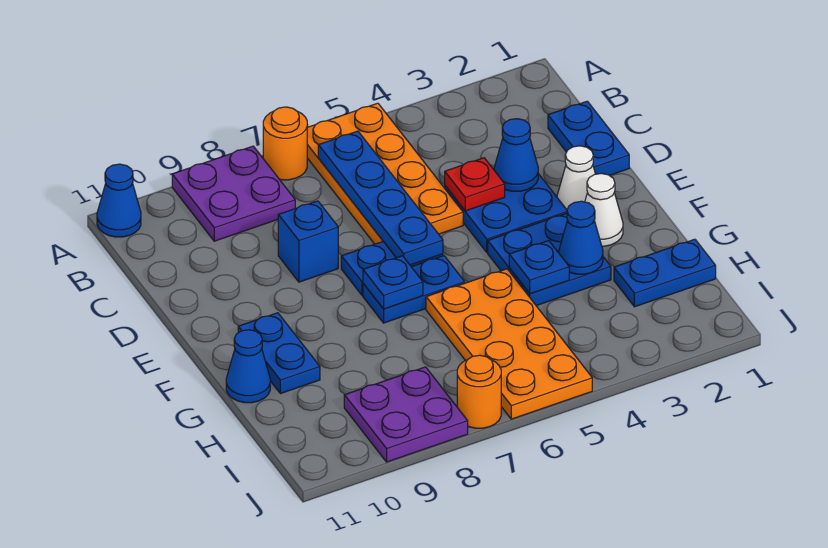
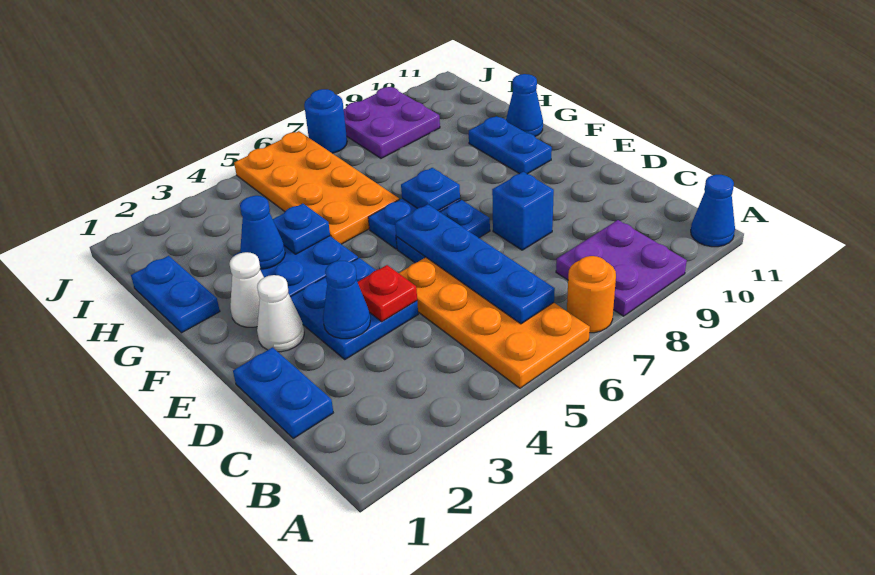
blue 1x2 plate [614,239,716,307] -> blue 1x2 plate turned to [131,256,220,333]
orange 1x1 round brick [457,355,501,428] -> blue 1x1 round brick [304,89,347,153]

